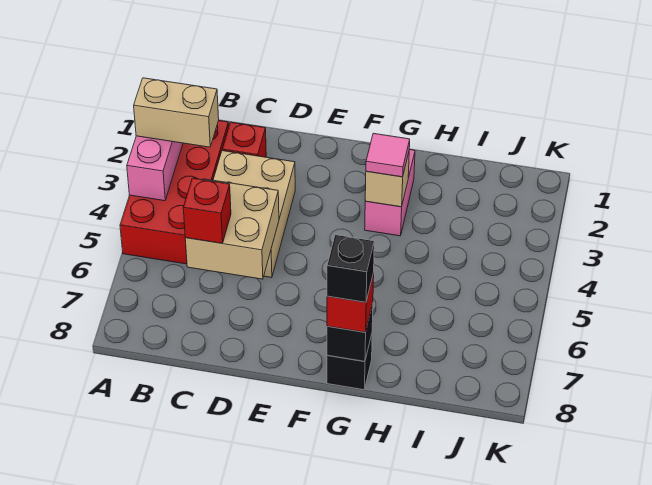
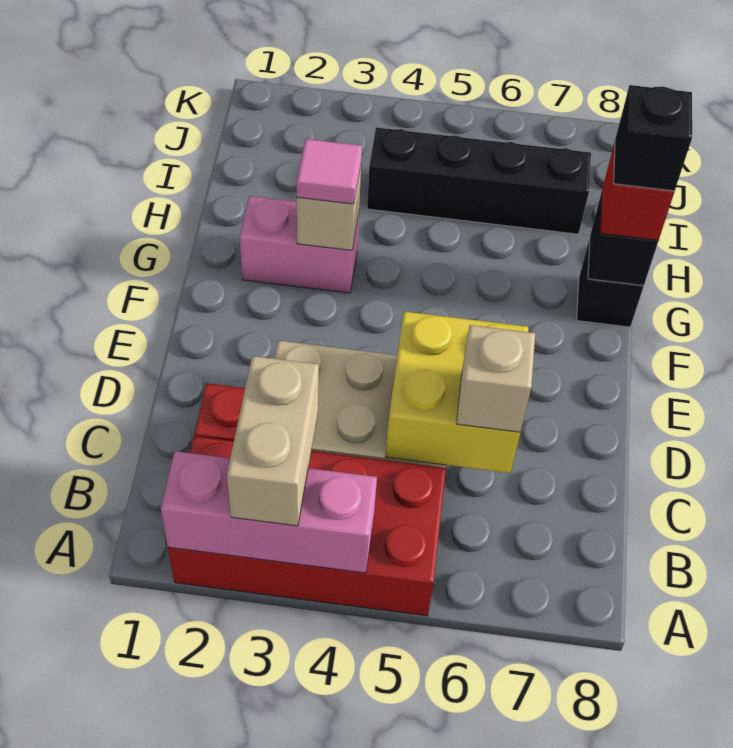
tan 2x2 brick [185,179,279,279] -> yellow 2x2 brick [385,311,528,473]
red 1x1 brick [183,178,231,243] -> tan 1x1 brick [456,325,535,432]
none -> black 1x4 brick [367,127,591,234]

